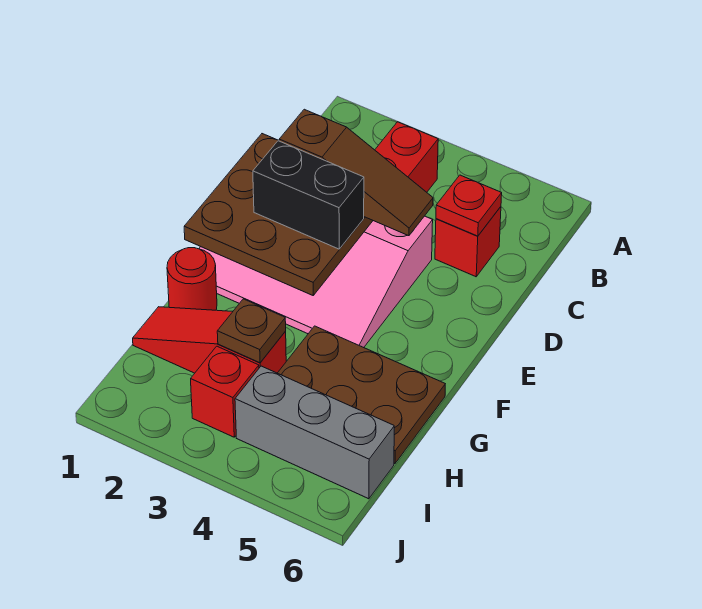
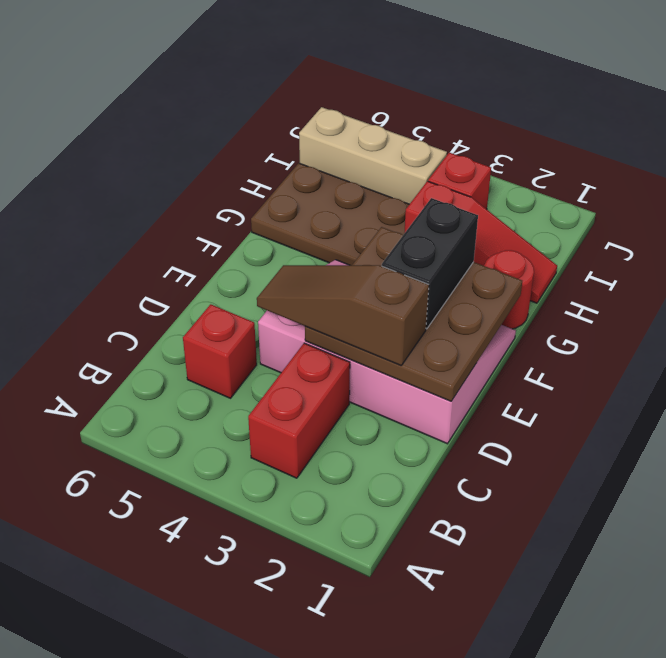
red 1x1 plate [436,175,502,236] -> none
black 1x2 brick [253,141,364,249] -> black 1x2 brick turned to [382,198,478,329]
brown 1x1 plate [217,299,286,363] -> none
grey 1x3 brick [235,366,394,499] -> tan 1x3 brick [299,107,447,204]

